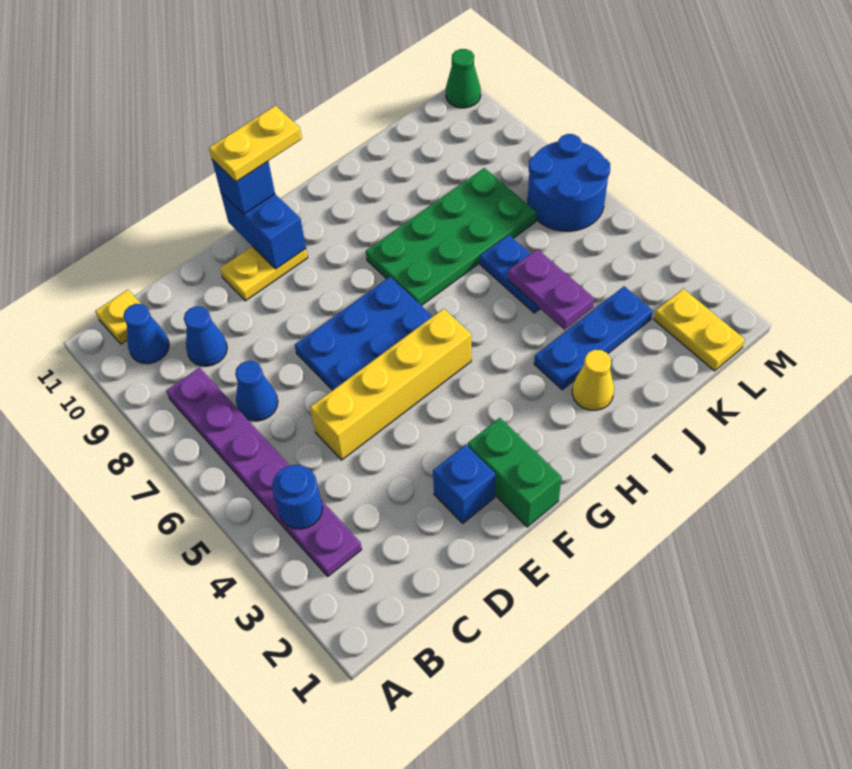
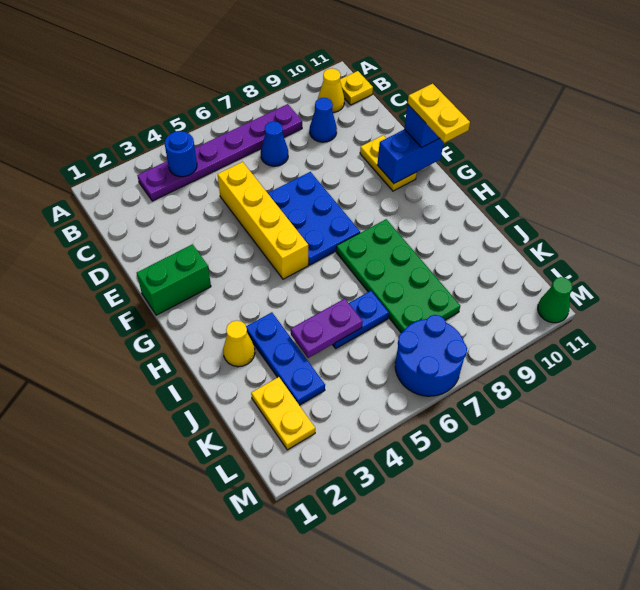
blue 1x1 cone [123,304,169,364] -> yellow 1x1 cone [318,68,345,112]
blue 1x1 brick [433,445,495,523] -> none
yellow 1x2 plate [654,289,745,371] -> yellow 1x2 plate turned to [251,377,315,450]

